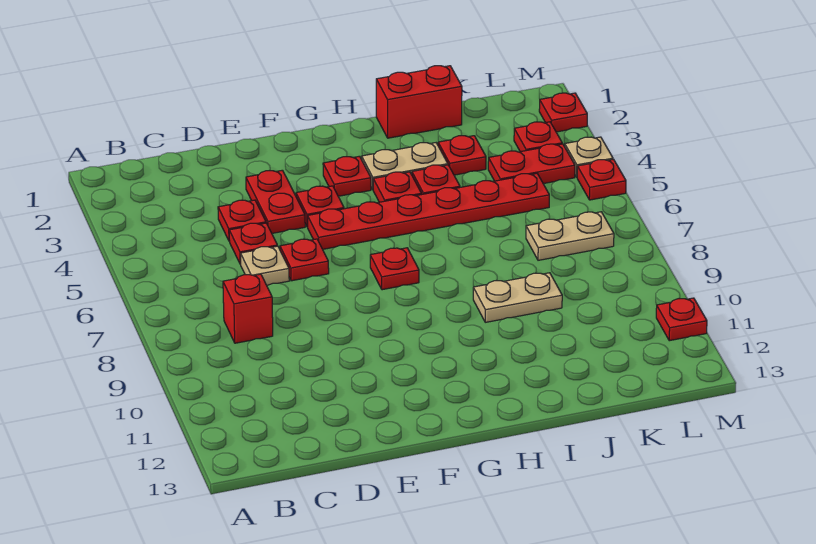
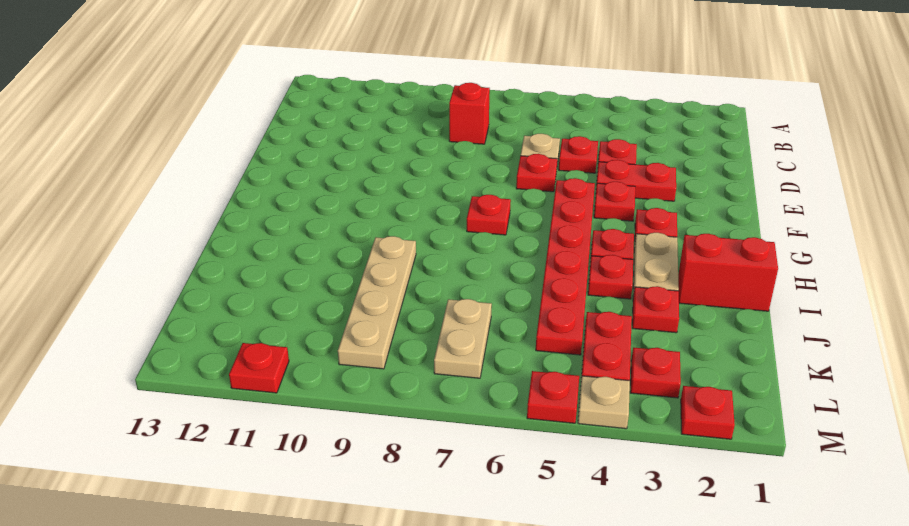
red 1x2 brick [376,66,462,138] -> red 1x2 brick turned to [678,234,778,311]
tan 1x2 plate [473,273,562,322] -> tan 1x4 plate [338,236,416,369]

